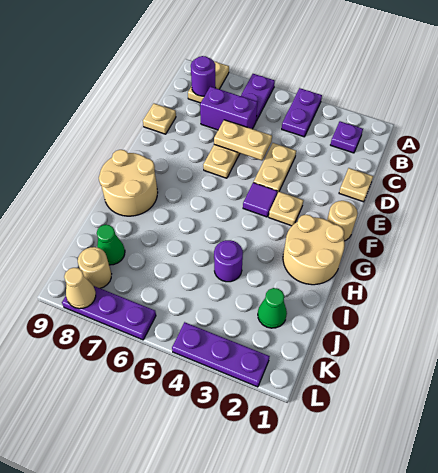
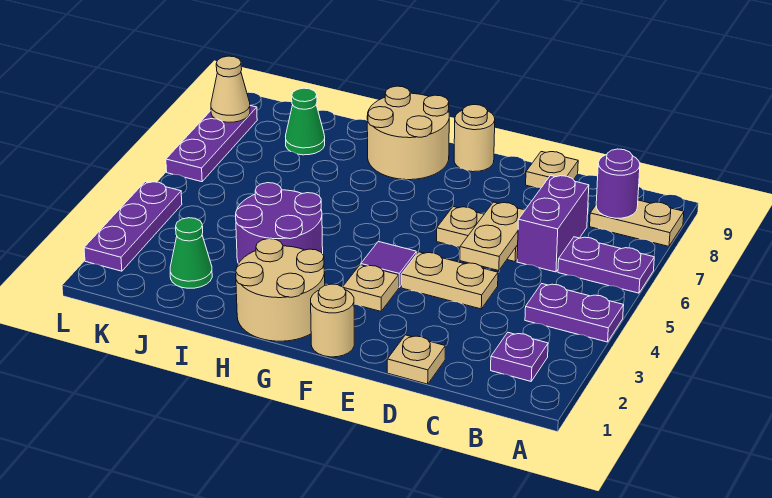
purple 1x1 round brick [214,240,243,282] -> purple 2x2 round brick [236,183,323,264]
tan 1x1 round brick [78,247,111,288] -> tan 1x1 round brick moved to [454,105,495,172]

